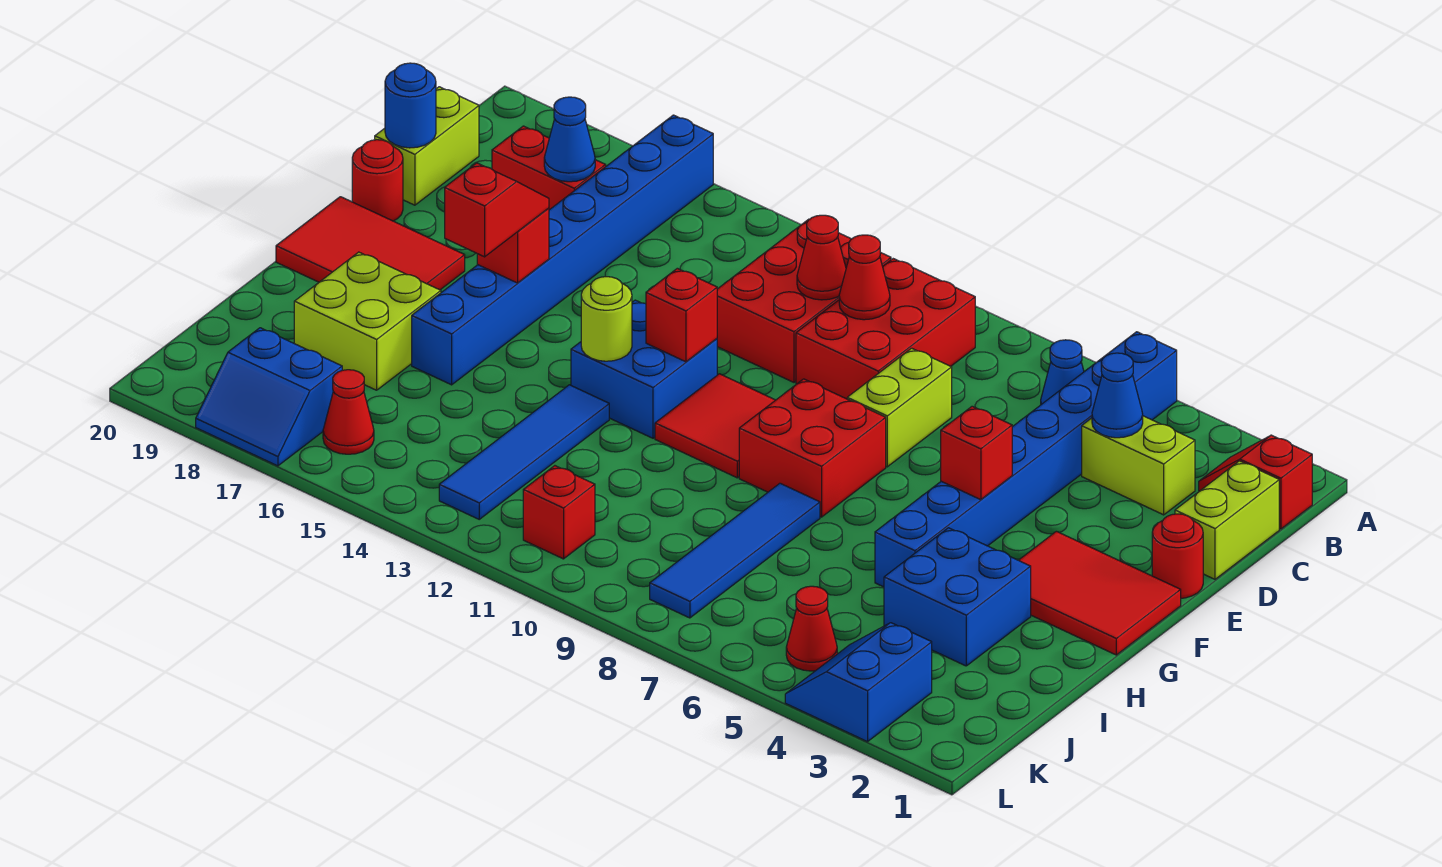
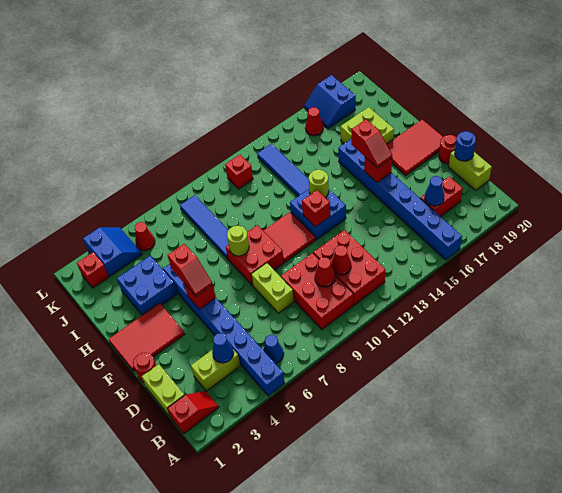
none -> red 1x2 slope [168,244,213,296]
none -> lime 1x1 round brick [227,226,249,256]
none -> red 1x1 brick [77,252,109,288]
blue 2x2 slope [196,328,342,466] -> blue 2x2 slope turned to [304,75,356,129]

